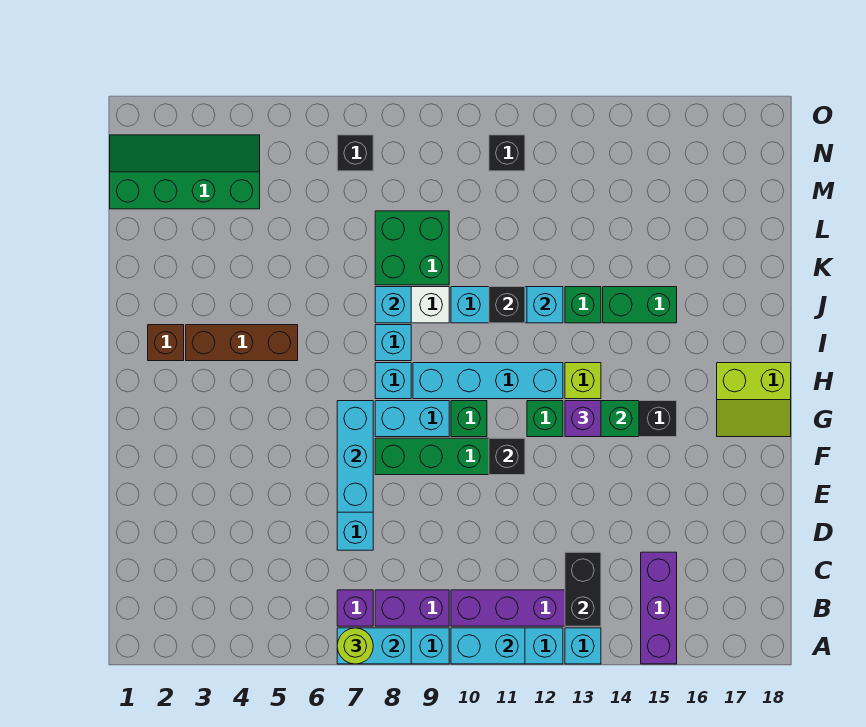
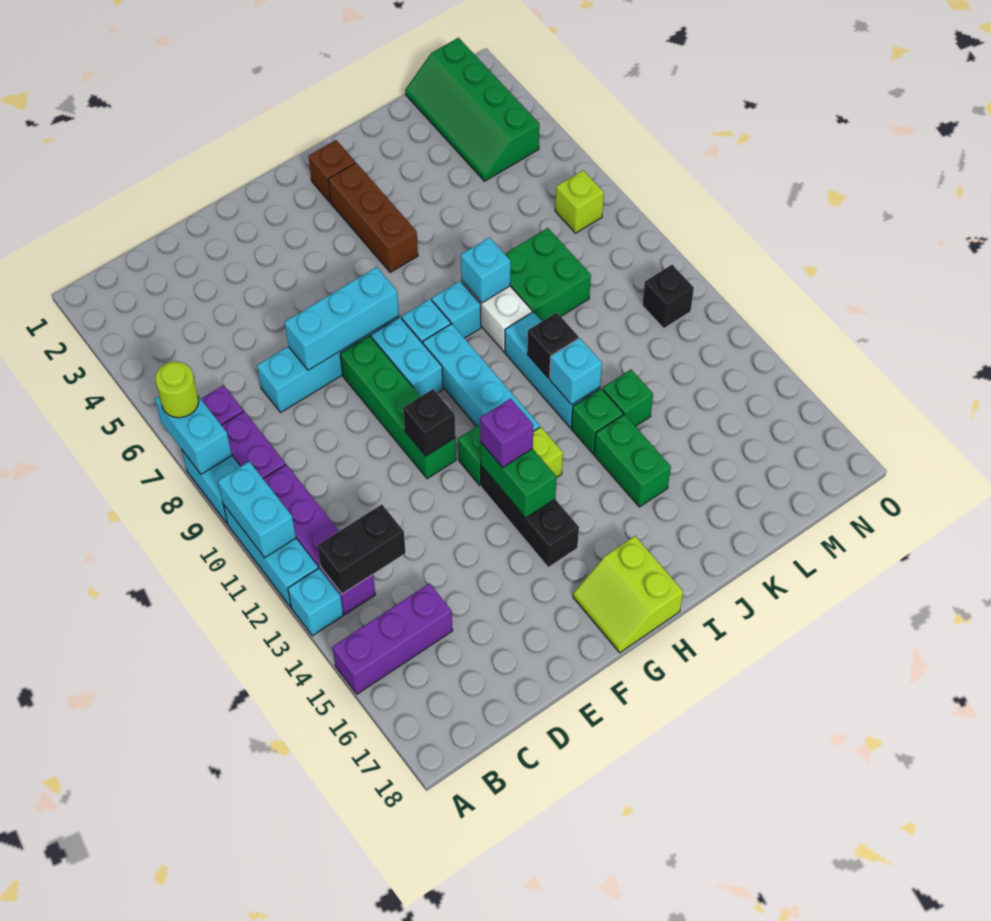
green 1x1 brick [451,401,487,437] -> green 1x1 brick moved to [603,370,653,426]
green 2x4 slope [110,135,260,209] -> green 2x4 slope turned to [405,38,540,181]
black 1x1 brick [337,135,373,171] -> lime 1x1 brick [555,170,604,233]

